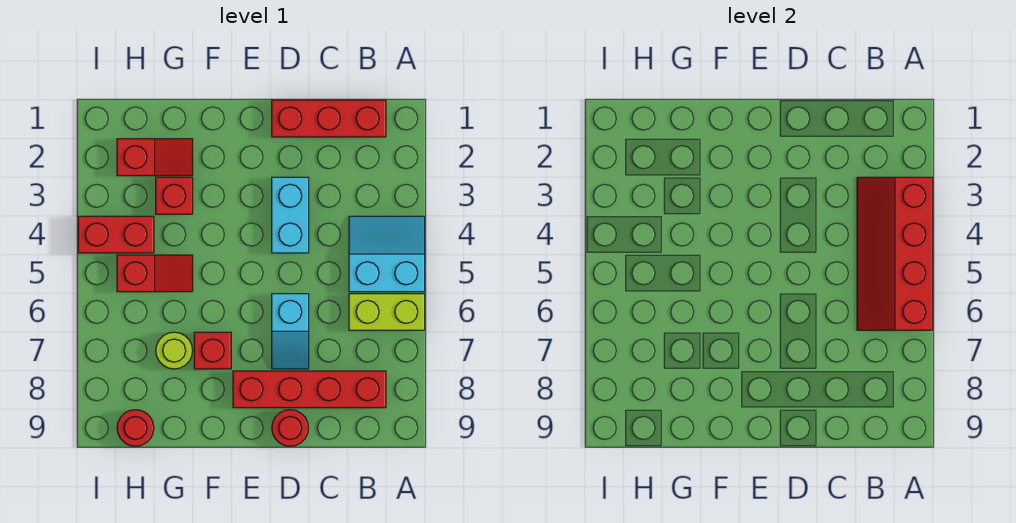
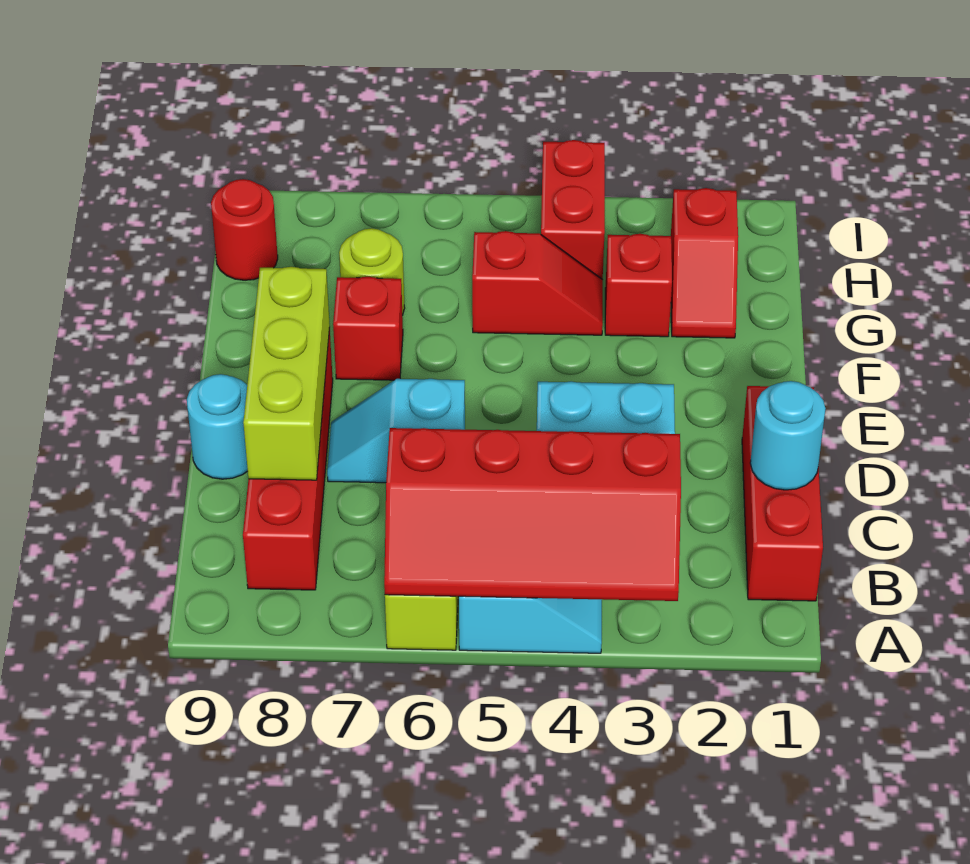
red 2x4 slope [857,177,933,330] -> red 2x4 slope turned to [384,428,681,601]
none -> cyan 1x1 round brick [750,381,826,490]
none -> lime 1x3 brick [243,267,330,480]
red 1x1 round brick [272,410,309,446] -> cyan 1x1 round brick [187,374,248,479]
red 1x2 slope [117,255,193,292] -> red 1x2 slope turned to [472,231,603,335]

